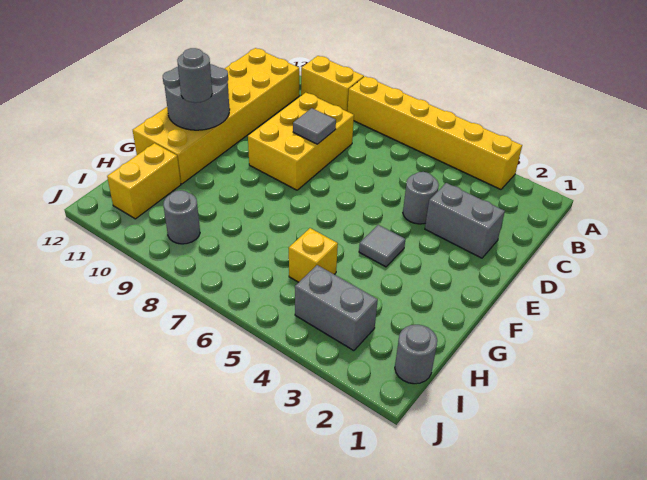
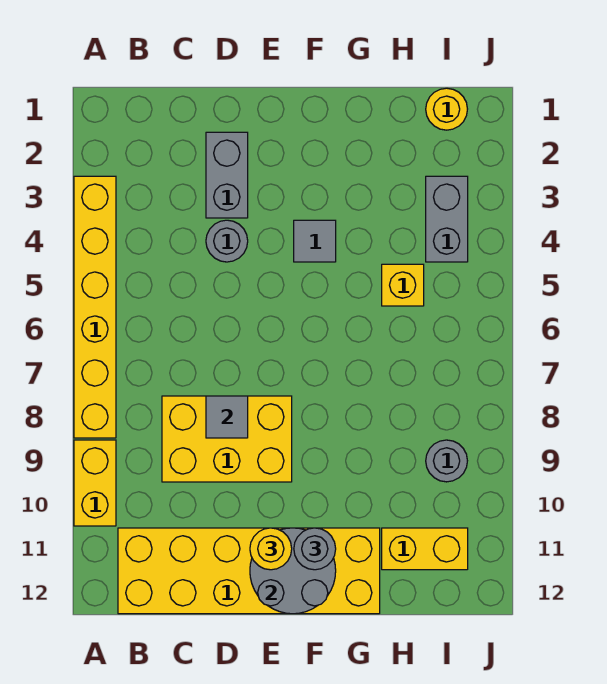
none -> yellow 1x1 round brick [250,528,292,570]
grey 1x1 round brick [395,325,437,384] -> yellow 1x1 round brick [426,88,467,130]

